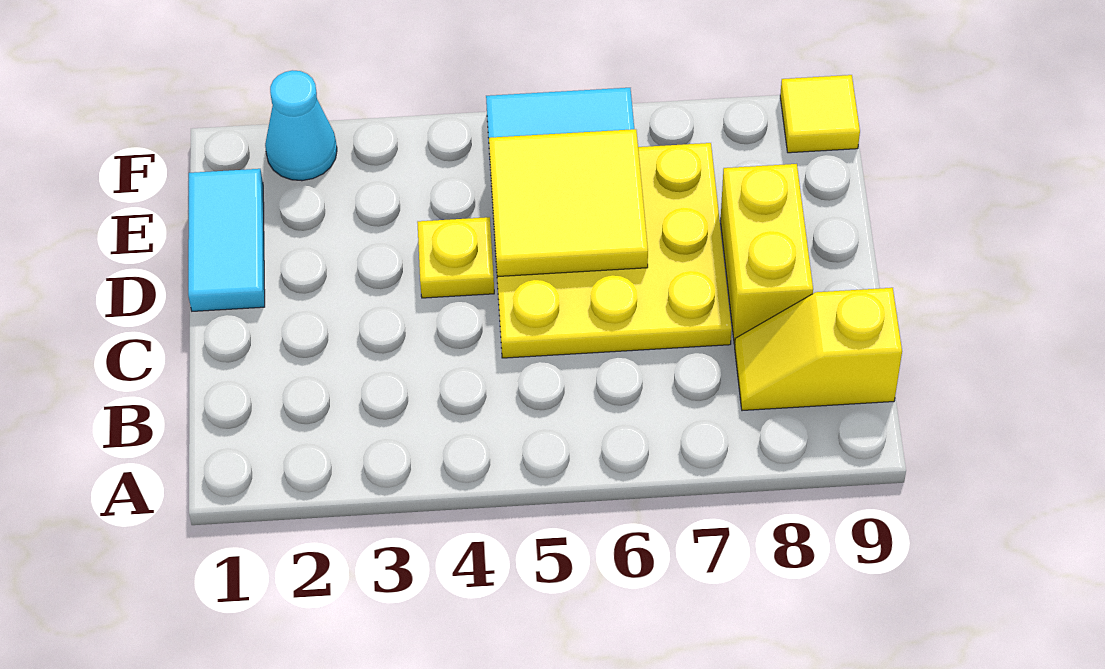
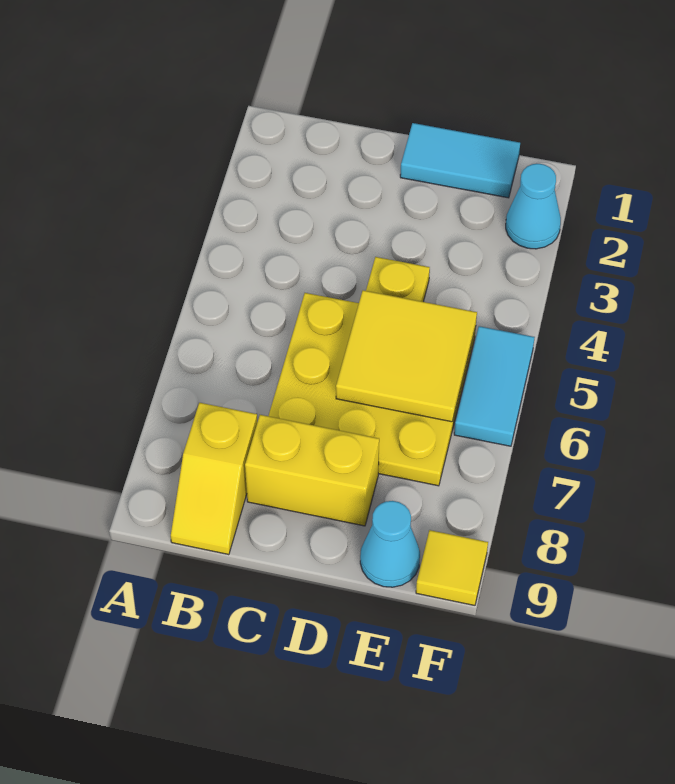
yellow 1x2 slope [735,288,902,411] -> yellow 1x2 slope turned to [171,403,257,555]
none -> cyan 1x1 cone [360,501,420,587]

